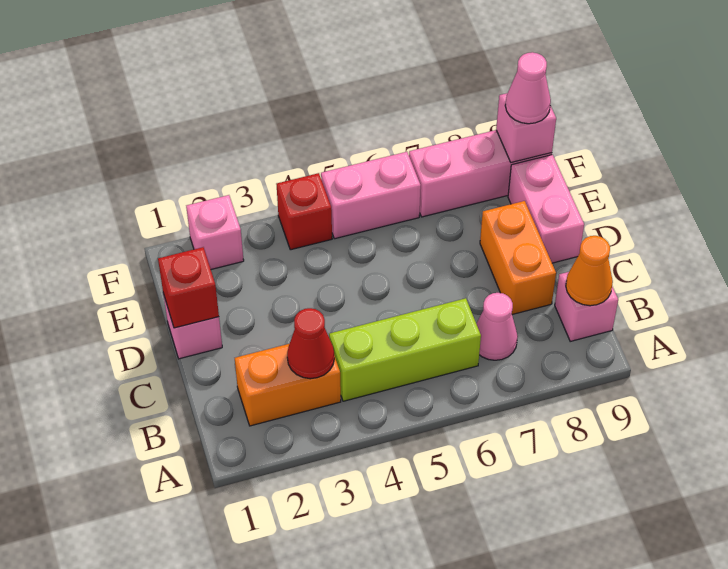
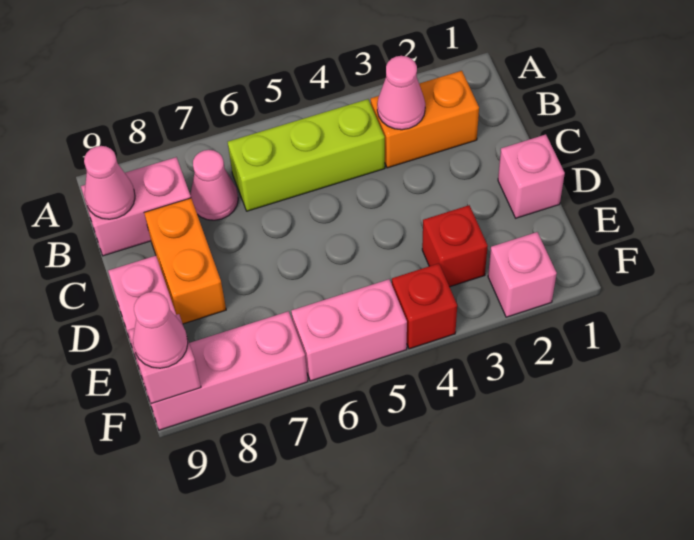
red 1x1 cone [287,308,334,379] -> pink 1x1 cone [377,56,425,130]
pink 1x1 brick [555,272,618,341] -> pink 1x2 brick [81,157,191,256]
orange 1x1 cone [566,236,613,306] -> pink 1x1 cone [84,146,135,219]
red 1x1 brick [158,247,219,328] -> red 1x1 brick moved to [422,205,488,287]

